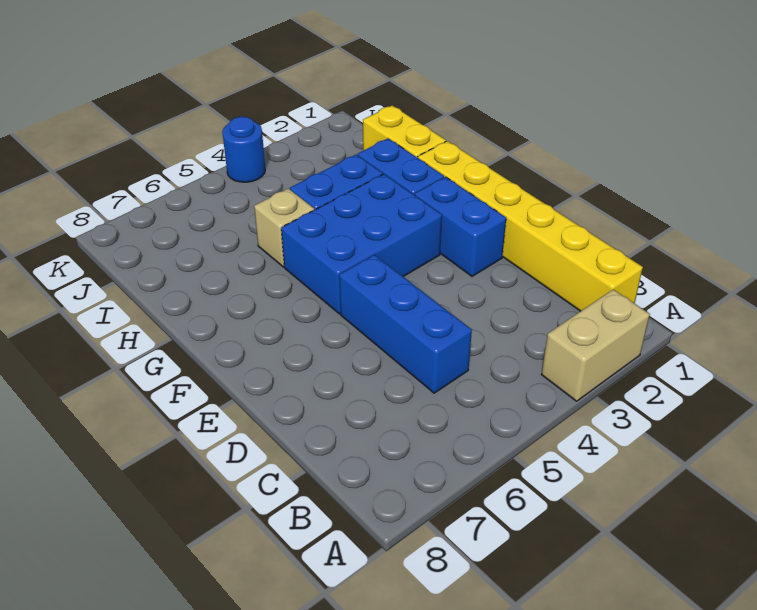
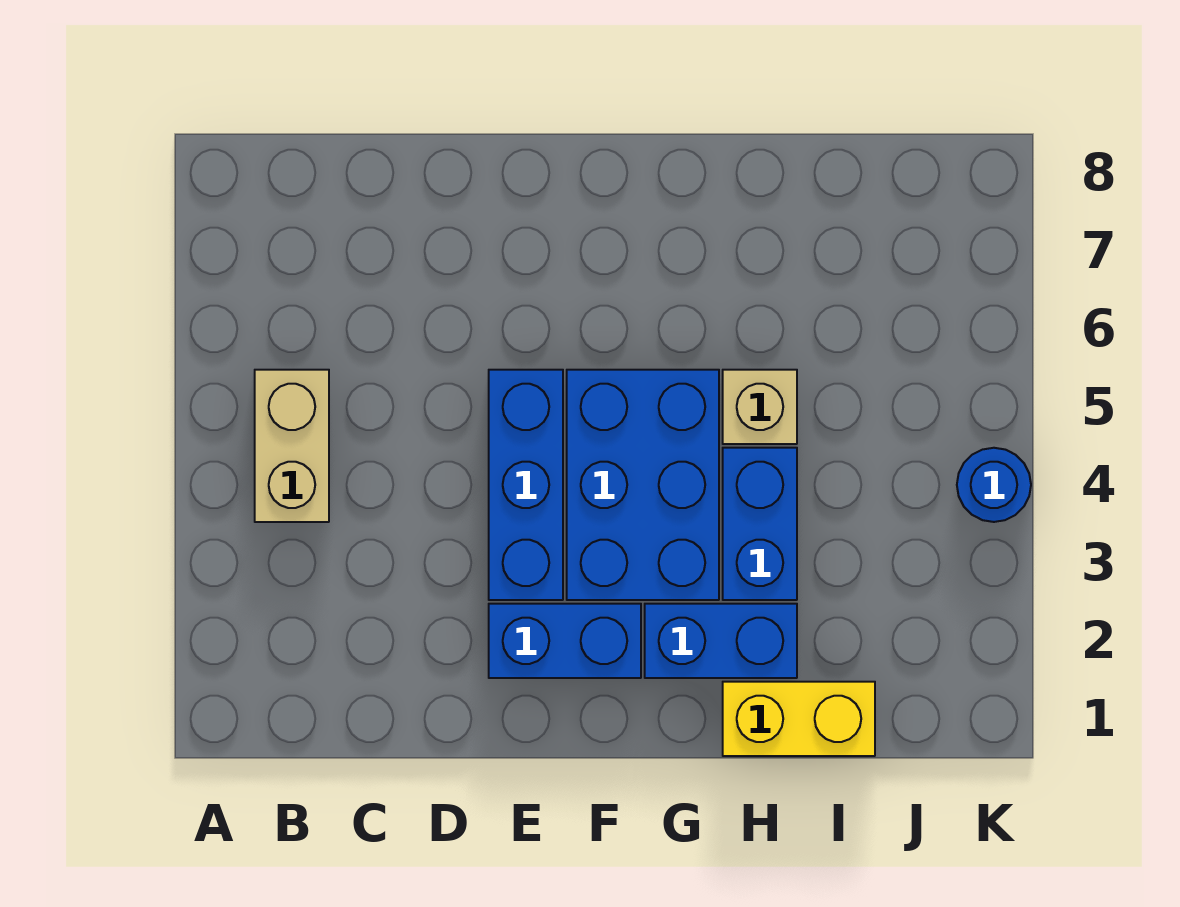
tan 1x2 brick [542,289,650,401] -> tan 1x2 brick moved to [255,370,329,522]
yellow 1x6 brick [418,141,643,311] -> none
blue 1x3 brick [339,255,472,393] -> blue 1x3 brick turned to [489,370,563,600]

